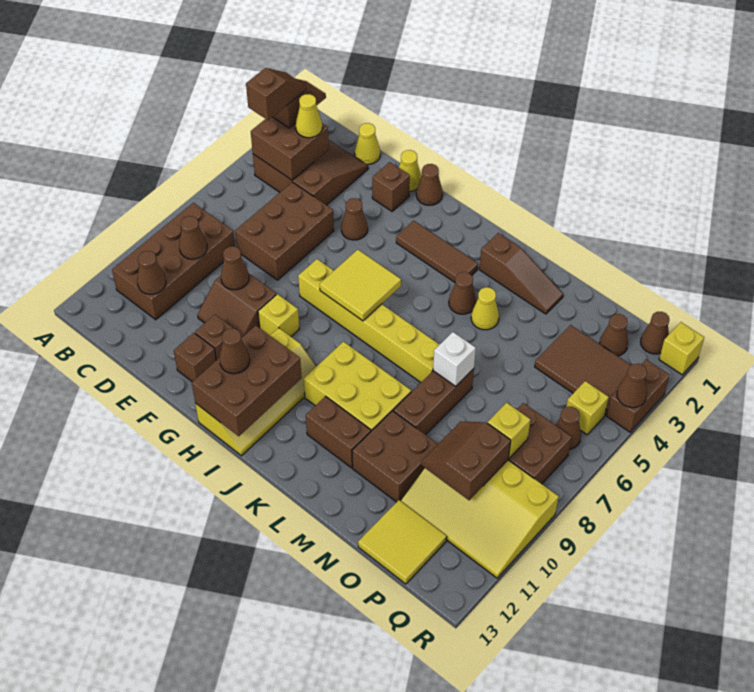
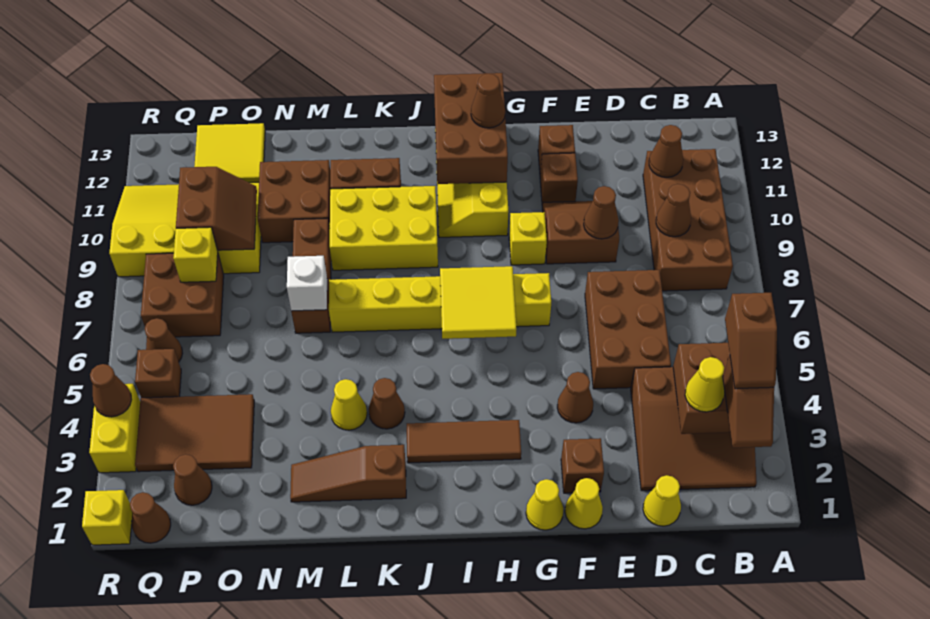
brown 1x1 cone [416,164,443,205] -> yellow 1x1 cone [526,479,564,530]
yellow 1x1 brick [566,381,609,435] -> brown 1x1 brick [135,349,181,398]
brown 1x2 brick [607,360,670,432] -> yellow 1x2 brick [89,384,140,473]

